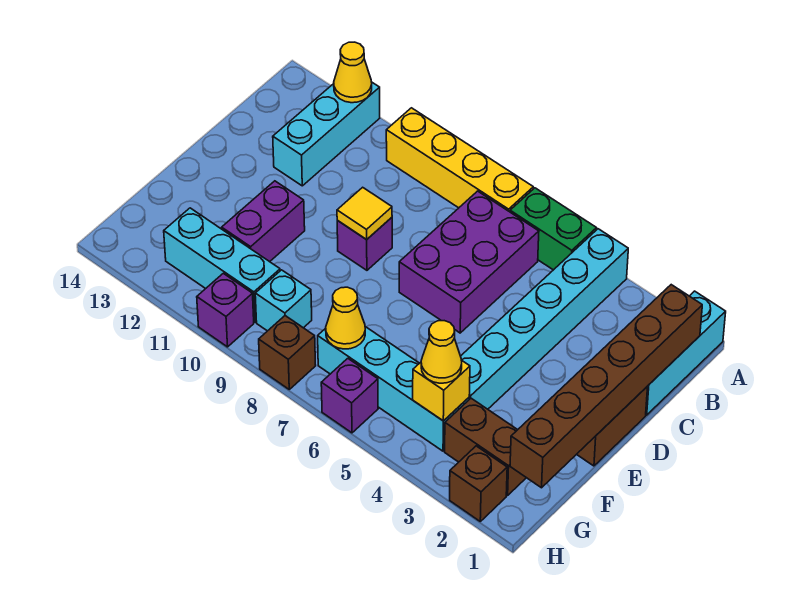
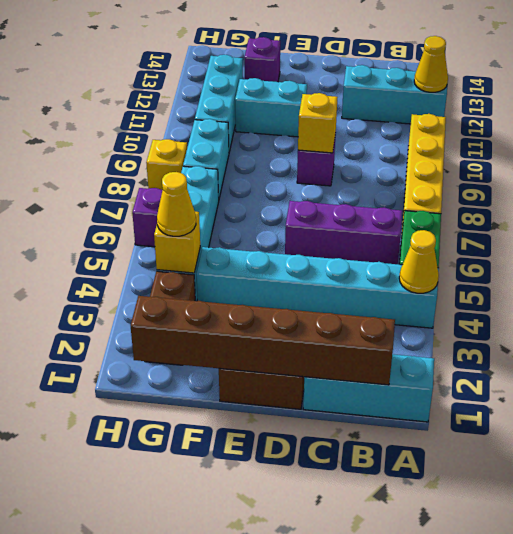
purple 2x3 brick [399,191,539,333] -> purple 1x3 brick [285,201,402,264]
yellow 1x1 tile [337,187,392,240] -> yellow 1x1 brick [298,93,337,153]
purple 1x2 brick [222,181,305,262] -> cyan 1x2 brick [235,78,307,137]
yellow 1x1 cone [326,287,365,349] -> yellow 1x1 cone moved to [399,230,439,293]
cyan 1x1 brick [255,270,312,331] -> cyan 1x2 brick [183,119,229,198]
brown 1x1 brick [450,446,507,521] -> none
brown 1x1 brick [259,316,316,389] -> yellow 1x1 brick [146,139,187,190]
purple 1x1 brick [197,273,254,347] -> purple 1x1 brick moved to [244,37,280,82]

